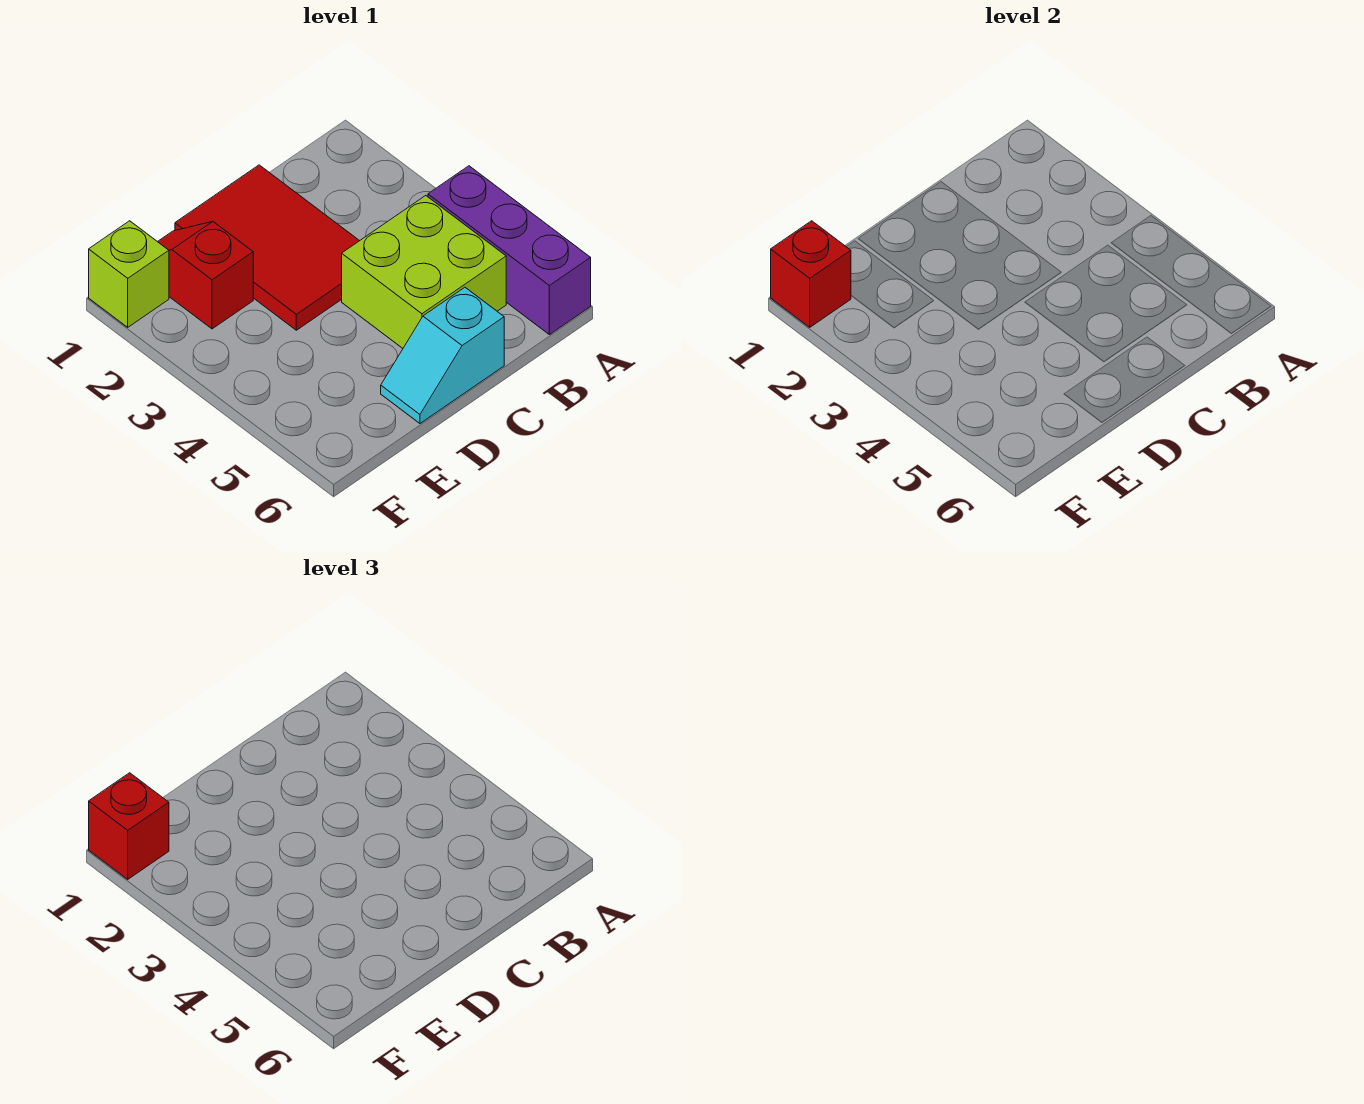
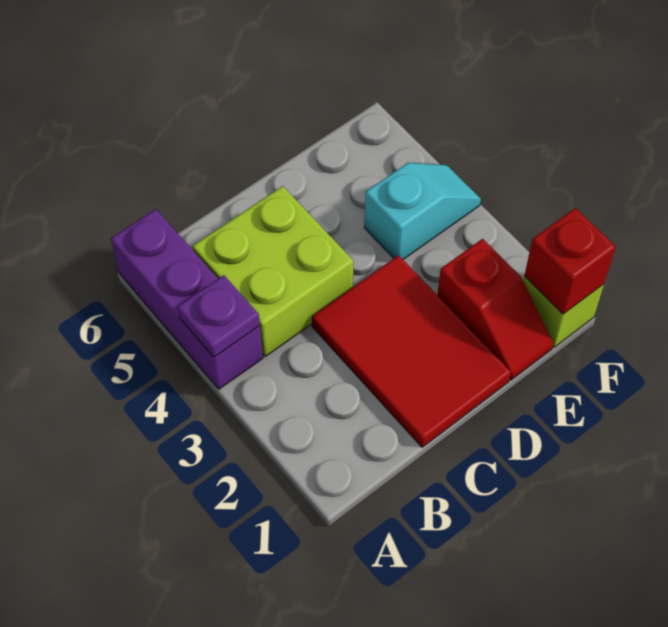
none -> purple 1x1 plate [178,275,260,357]
cyan 1x2 slope [381,287,504,423] -> cyan 1x2 slope moved to [364,163,481,259]
red 1x1 brick [89,773,169,879] -> none

